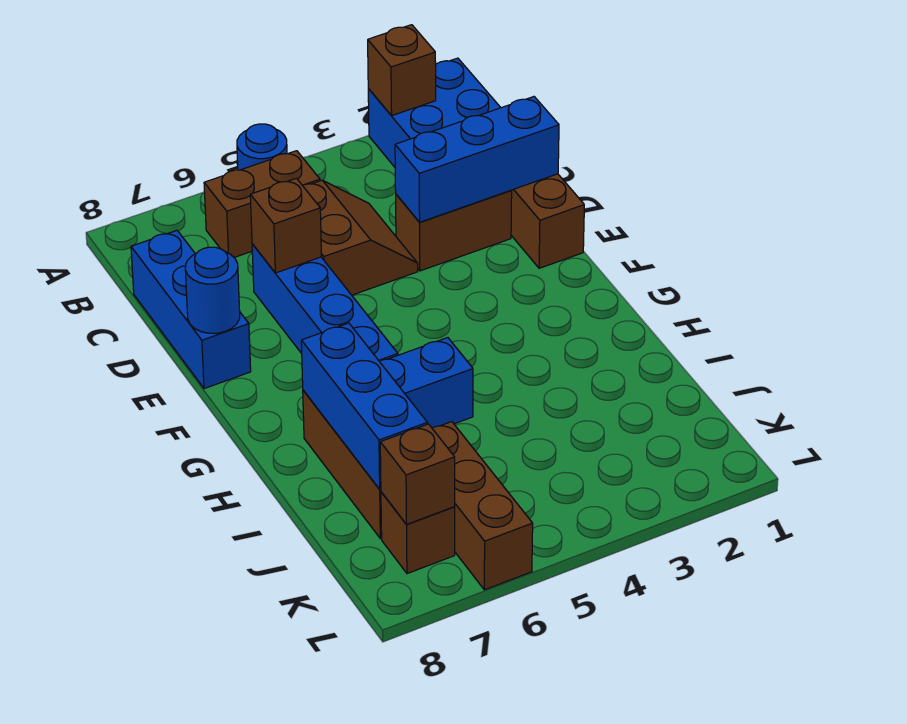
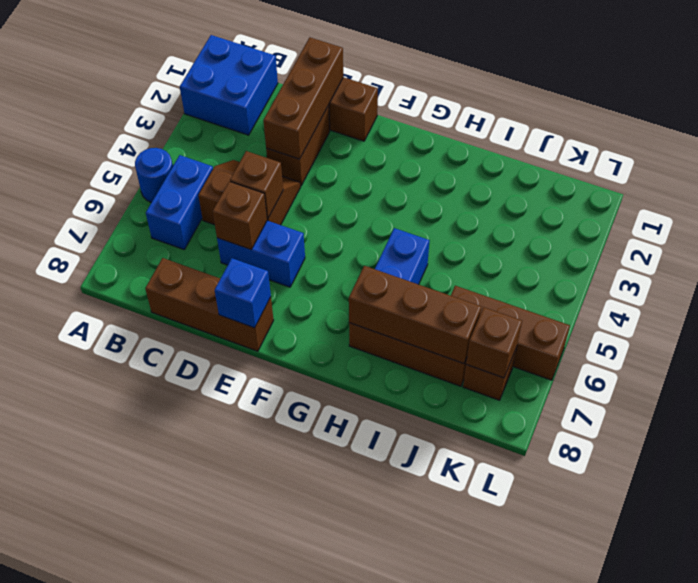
brown 1x1 brick [368,25,436,116] -> brown 1x1 brick moved to [230,151,283,219]
brown 1x2 brick [204,151,320,257] -> blue 1x2 brick [146,155,213,249]
blue 1x3 brick [131,231,251,389] -> brown 1x3 brick [145,258,274,351]
blue 1x3 brick [395,97,559,222] -> brown 1x3 brick [263,38,343,159]
blue 1x4 brick [252,244,398,361] -> blue 1x2 brick [217,221,305,287]
blue 1x1 round brick [185,247,240,333] -> blue 1x1 brick [215,258,271,328]
blue 1x3 brick [301,323,427,489] -> brown 1x3 brick [349,266,481,364]

